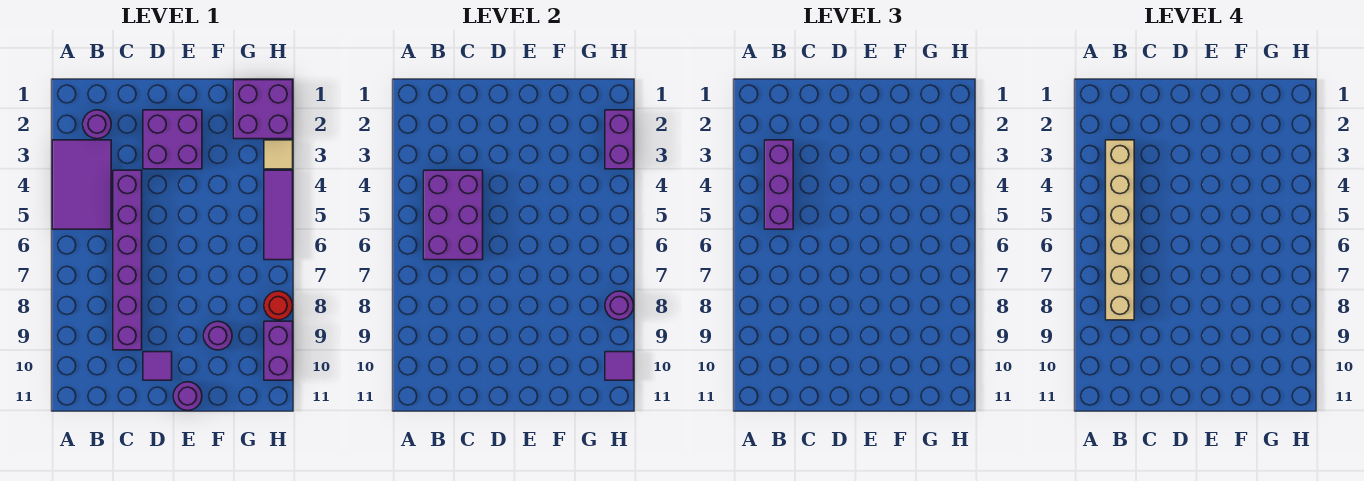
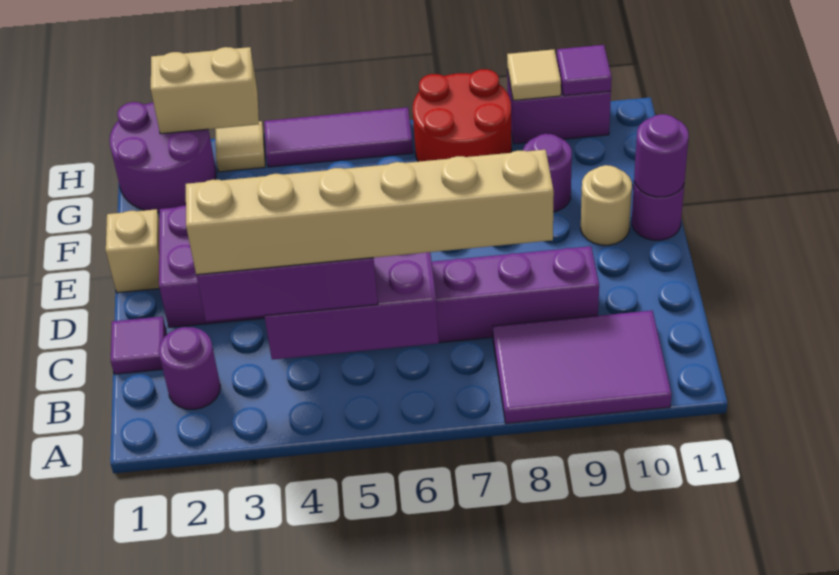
purple 2x3 tile [52,140,111,229] -> purple 2x3 tile moved to [493,310,672,424]
purple 1x1 tile [143,352,172,380] -> purple 1x1 tile moved to [111,316,166,374]
none -> tan 1x1 brick [106,209,159,293]
none -> tan 1x1 round brick [581,165,632,245]
purple 2x2 brick [234,80,293,139] -> purple 2x2 round brick [110,102,216,213]
purple 1x2 brick [605,110,634,169] -> tan 1x2 brick [151,47,259,134]
red 1x1 round brick [264,291,293,320] -> red 2x2 round brick [413,69,512,162]
purple 1x1 round brick [605,291,634,320] -> purple 1x1 round brick moved to [634,114,689,197]
none -> tan 1x1 tile [507,49,561,100]

